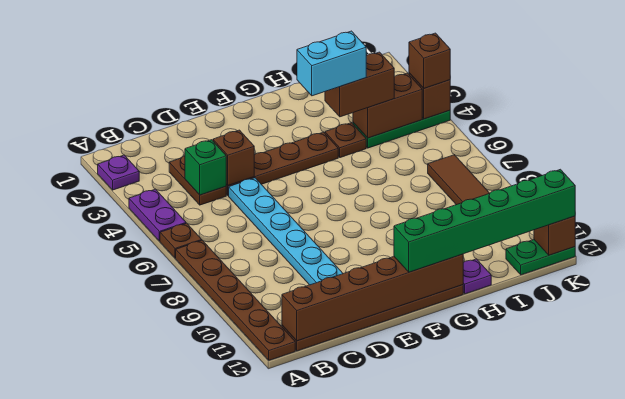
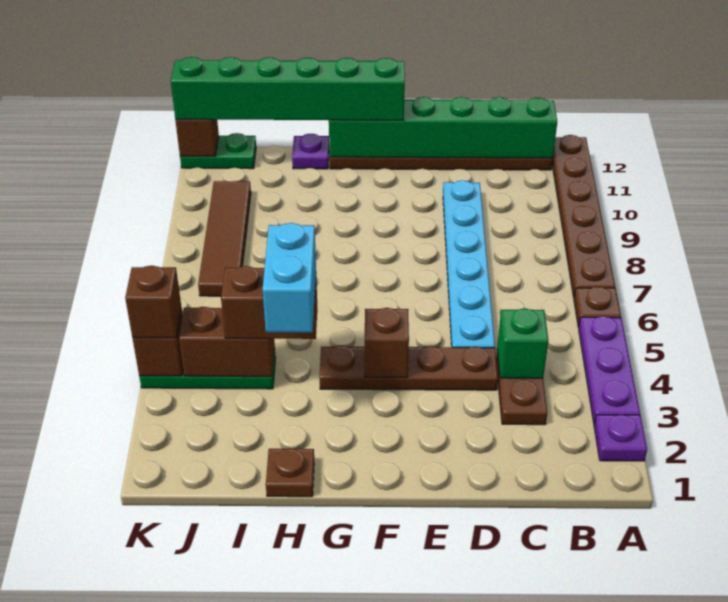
purple 1x2 plate [129,189,186,241] -> purple 1x3 plate [579,316,640,425]
brown 1x6 brick [282,254,463,341] -> green 1x6 brick [329,97,557,158]
brown 1x1 brick [213,130,254,185] -> brown 1x1 brick moved to [365,308,409,378]
cyan 1x2 brick [297,31,366,96] -> cyan 1x2 brick turned to [263,223,316,332]
brown 1x1 plate [325,123,366,158] -> brown 1x1 plate moved to [266,449,314,497]

